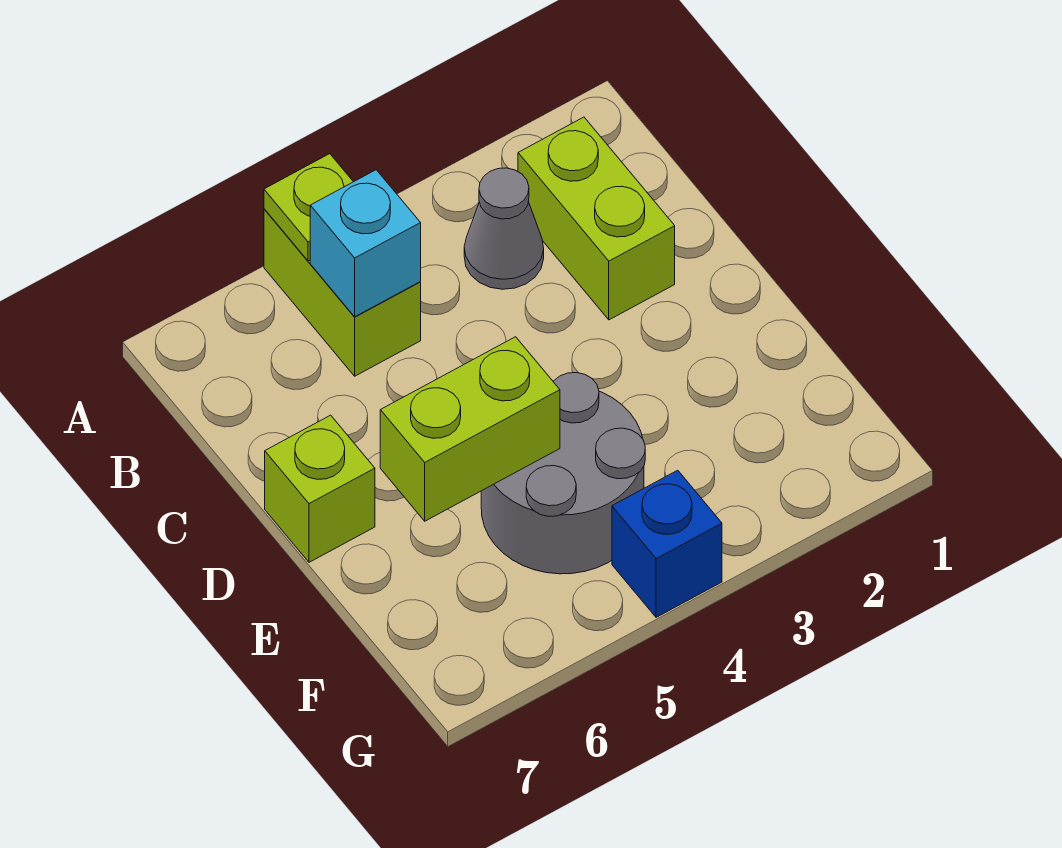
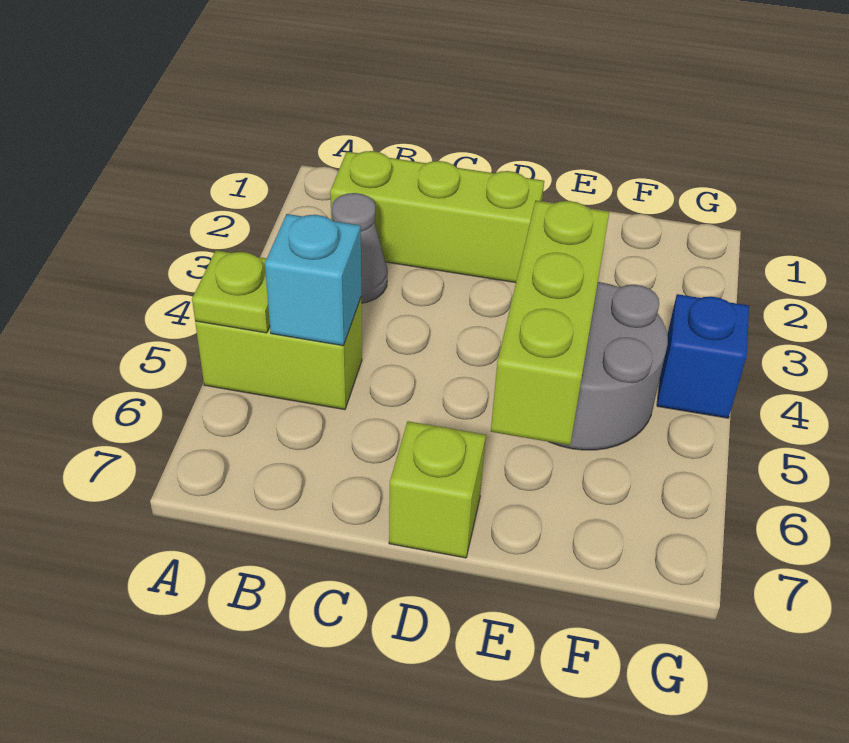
lime 1x2 brick [518,117,675,320] -> lime 1x3 brick [330,151,544,283]
lime 1x2 brick [380,337,560,521] -> lime 1x3 brick [491,201,609,445]

